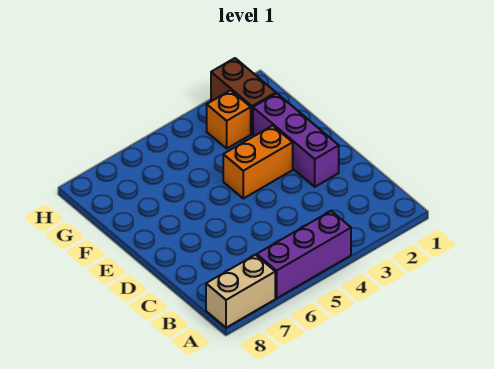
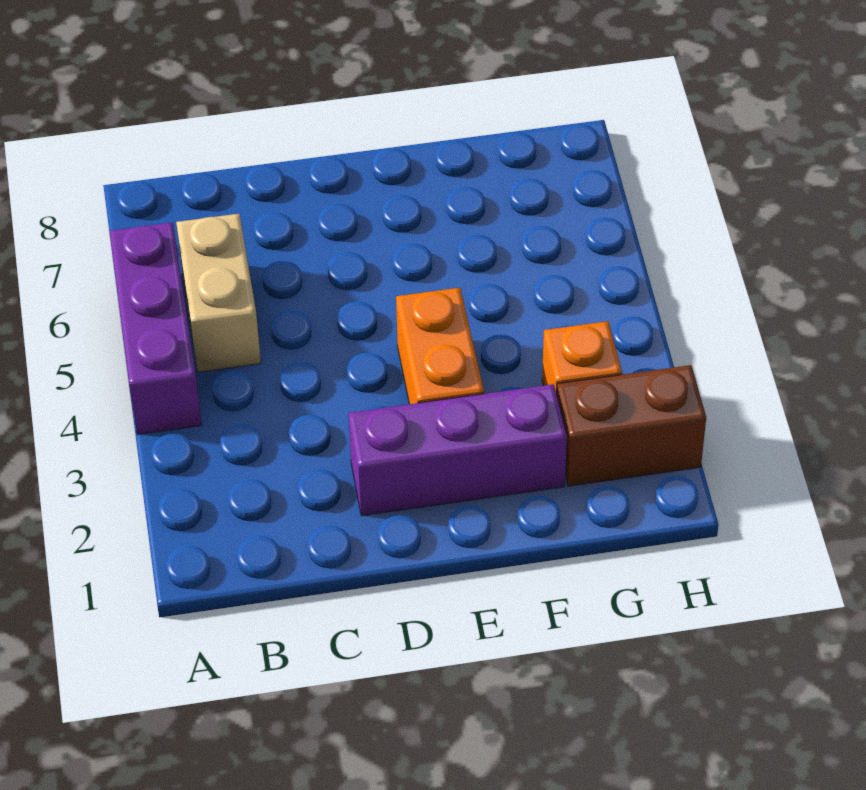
tan 1x2 brick [206,255,275,328] -> tan 1x2 brick moved to [176,214,261,372]

